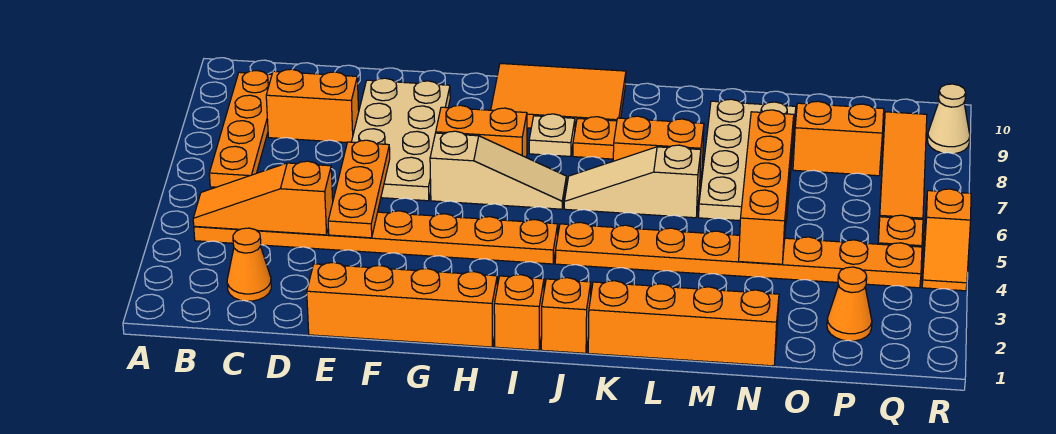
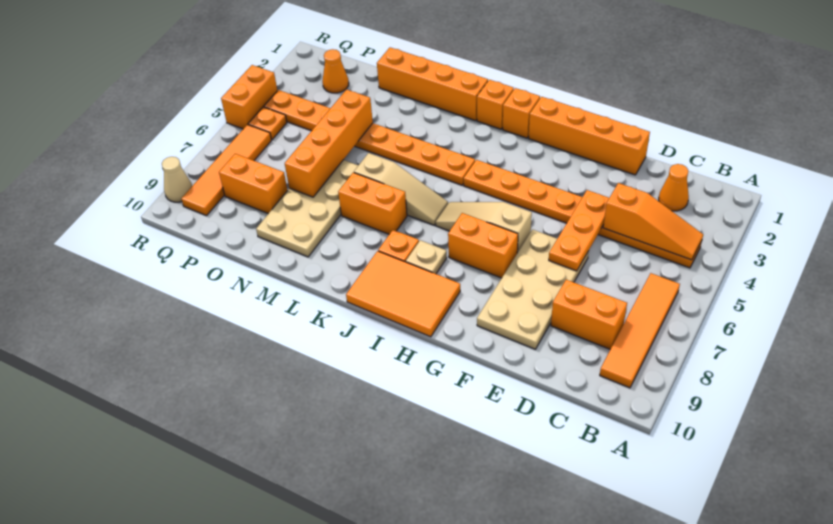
orange 1x4 plate [209,71,272,187] -> orange 1x4 tile [600,273,680,388]
orange 1x2 slope [922,189,971,291] -> orange 1x2 brick [221,65,277,129]

